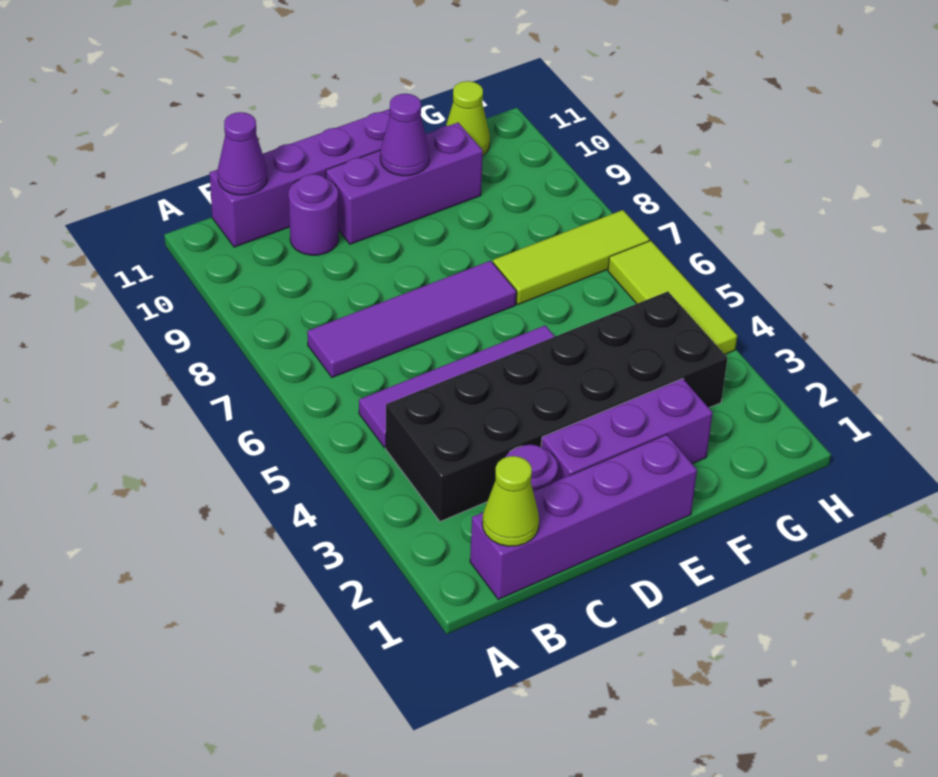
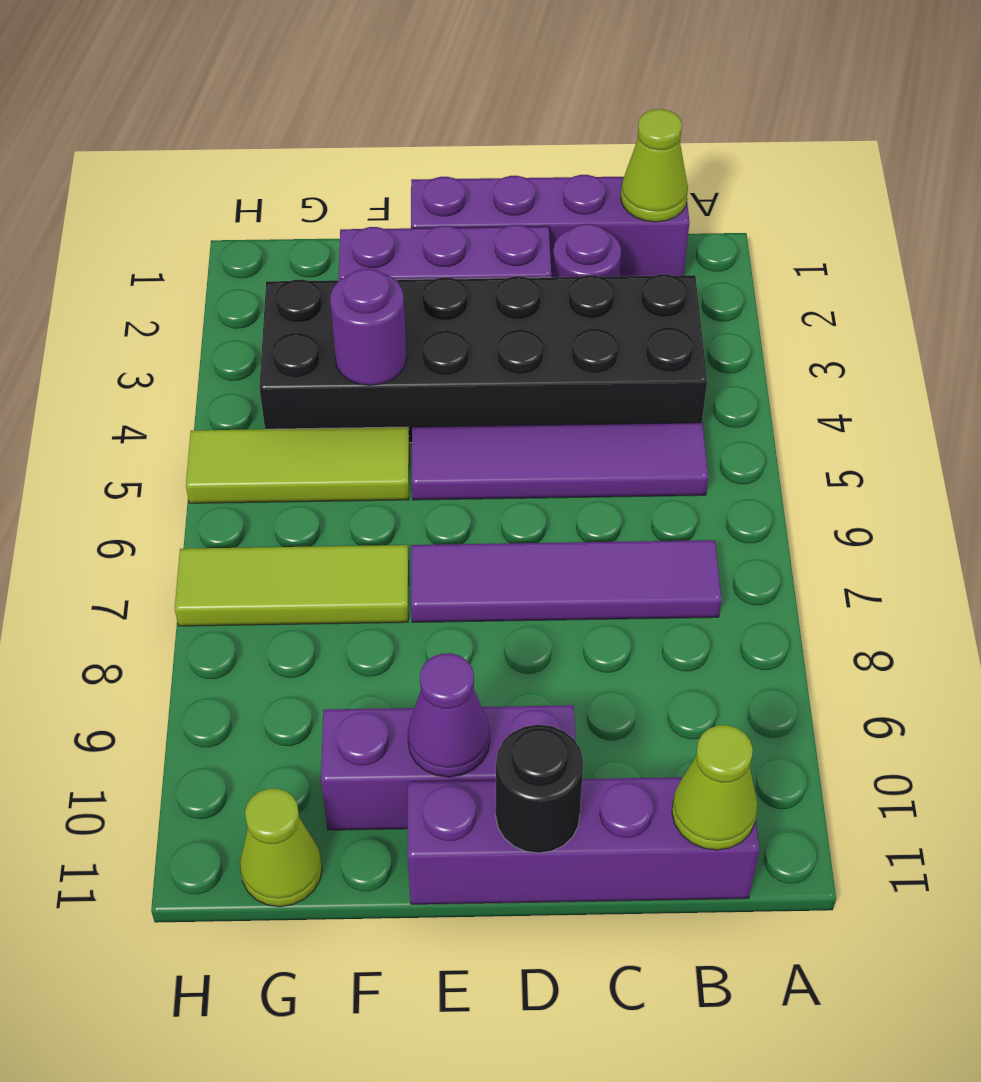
purple 1x1 cone [218,112,267,195] -> lime 1x1 cone [672,725,757,850]
purple 1x1 round brick [289,174,339,255] -> purple 1x1 round brick moved to [330,269,407,385]
none -> black 1x1 round brick [496,725,583,853]
lime 1x3 tile [608,241,737,354] -> lime 1x3 tile turned to [186,427,409,503]

